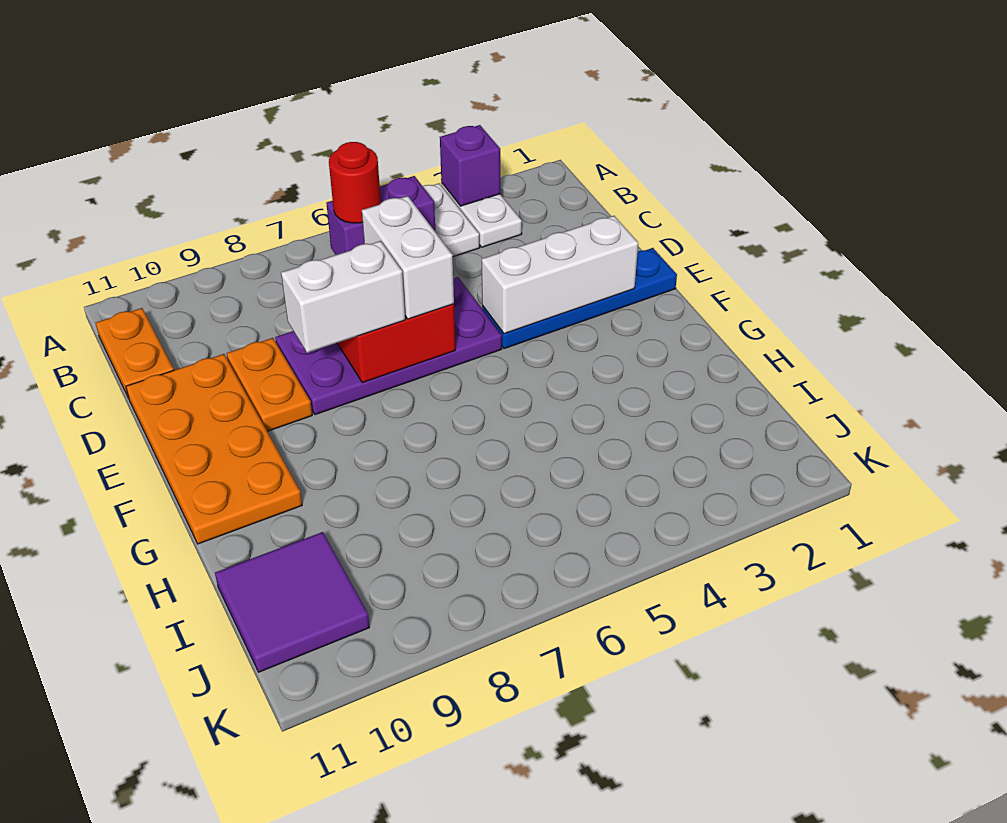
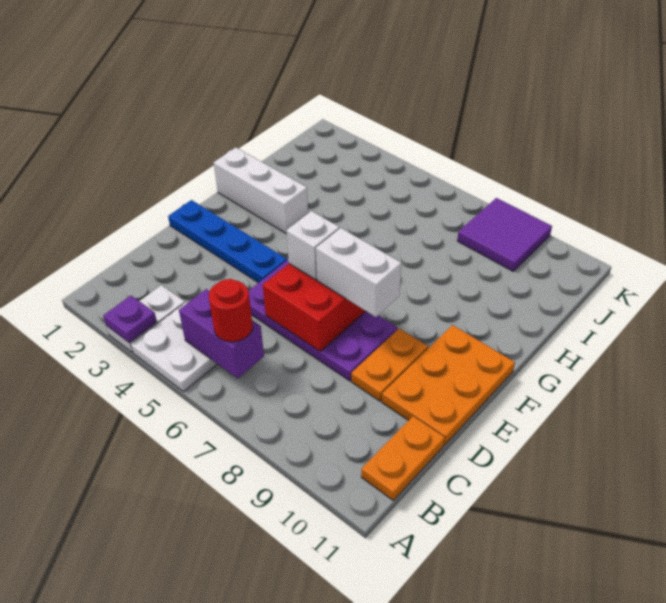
purple 1x1 brick [440,125,500,206] -> purple 1x1 plate [103,296,157,343]
white 1x2 brick [362,196,454,319] -> white 1x1 brick [287,211,339,280]
orange 2x4 plate [126,354,302,544] -> orange 2x3 plate [382,325,515,445]
white 1x3 brick [482,216,638,334] -> white 1x3 brick moved to [214,148,308,234]
purple 2x2 tile [215,532,370,672] -> purple 2x2 tile moved to [457,198,552,271]

